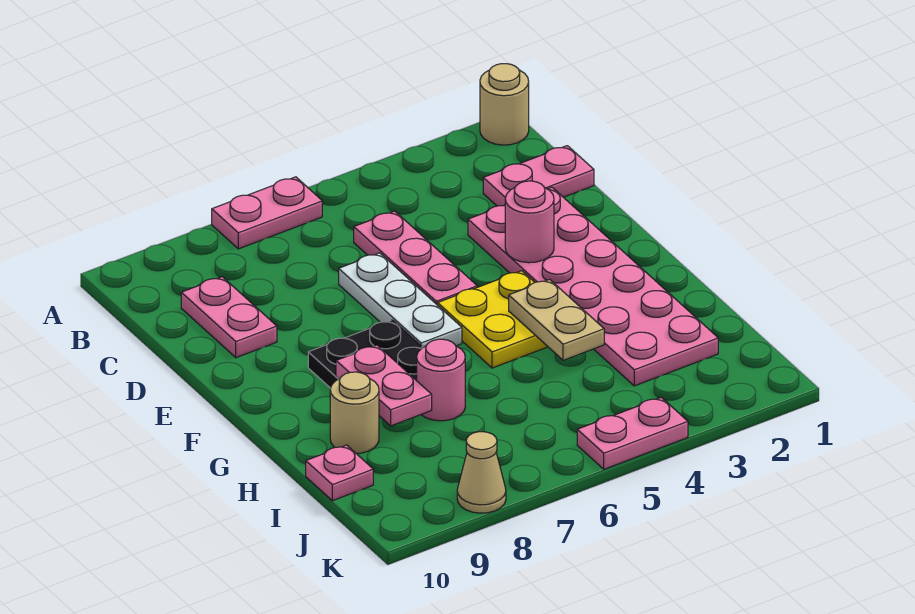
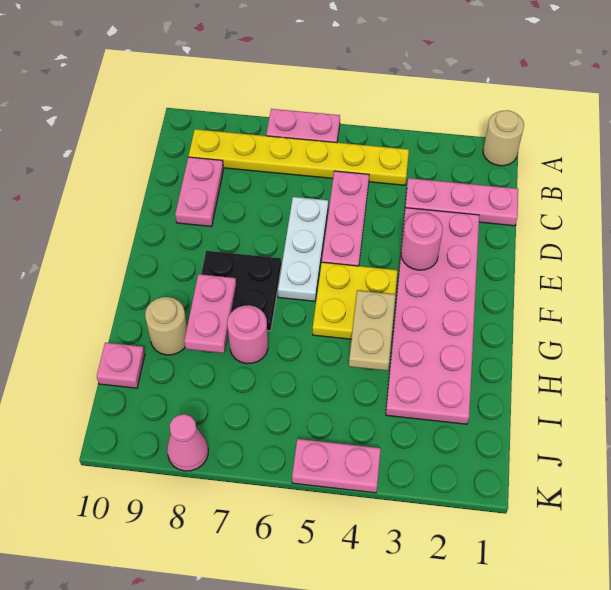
none -> yellow 1x6 plate [189,129,409,185]
pink 1x2 plate [483,146,594,206] -> pink 1x3 plate [405,178,518,226]
tan 1x1 cone [457,432,506,513] -> pink 1x1 cone [167,414,208,471]

